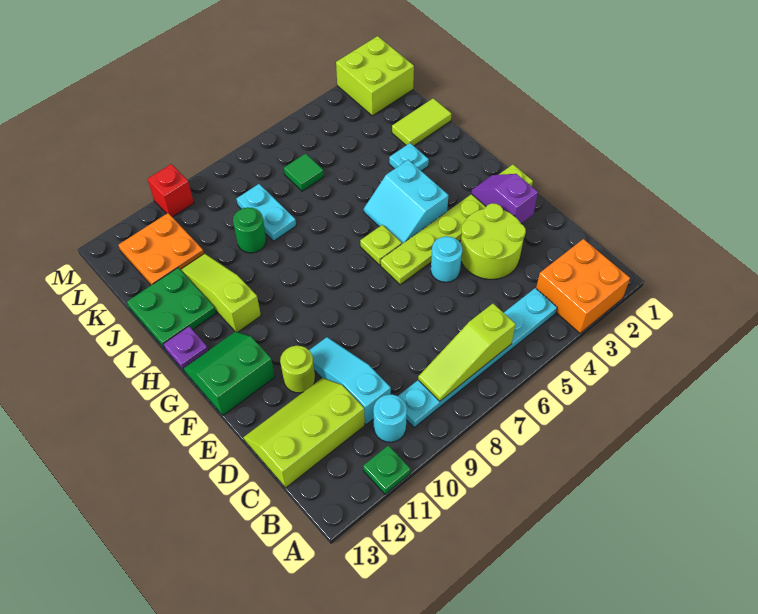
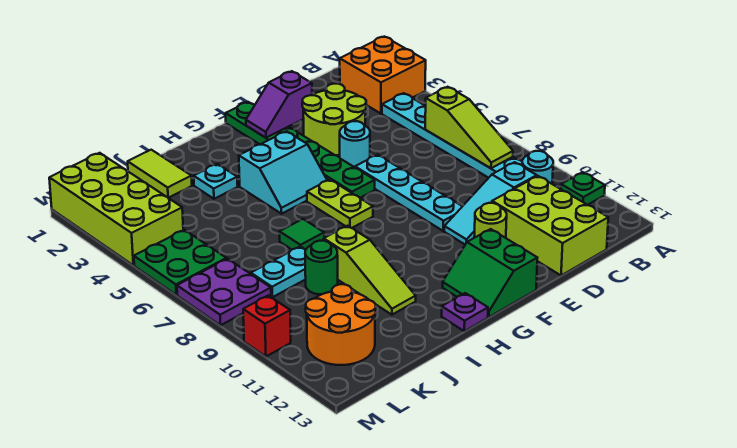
lime 2x3 slope [243,378,365,488] -> lime 2x3 brick [492,176,608,275]
none -> cyan 1x4 plate [355,155,462,231]
lime 1x6 plate [381,165,533,285] -> green 1x6 plate [226,102,375,198]
lime 1x1 plate [360,225,402,265] -> lime 1x2 plate [307,180,373,228]
lime 1x3 slope [181,254,261,332] -> lime 1x3 slope turned to [324,226,416,315]
green 2x2 plate [127,268,216,349] -> green 2x2 plate moved to [134,230,227,295]
green 1x1 tile [284,153,324,191] -> green 1x1 tile moved to [279,219,324,249]
orange 2x2 plate [118,213,204,285] -> orange 2x2 round brick [306,284,376,365]
lime 2x2 brick [336,36,414,116] -> lime 2x4 brick [49,153,183,265]
none -> purple 2x2 plate [177,259,271,325]

